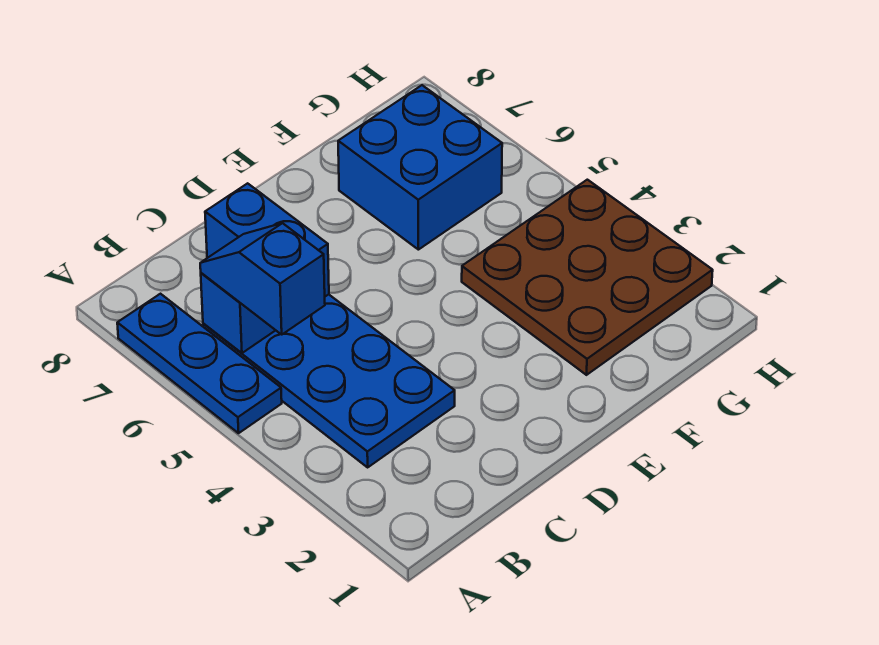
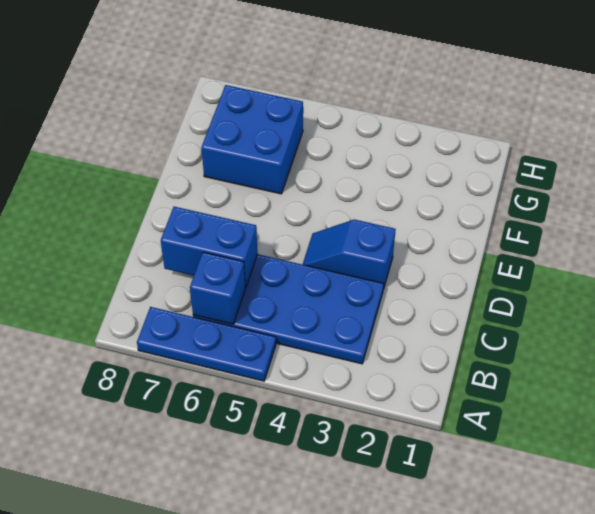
blue 1x2 slope [200,223,325,334] -> blue 1x2 slope moved to [302,220,396,290]
brown 3x3 plate [462,180,713,375] -> none

